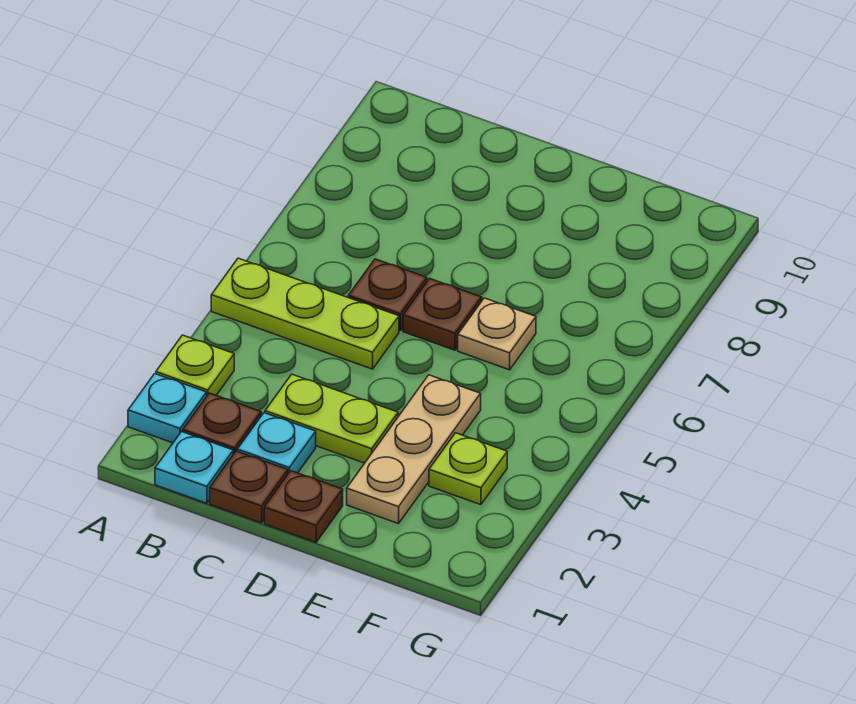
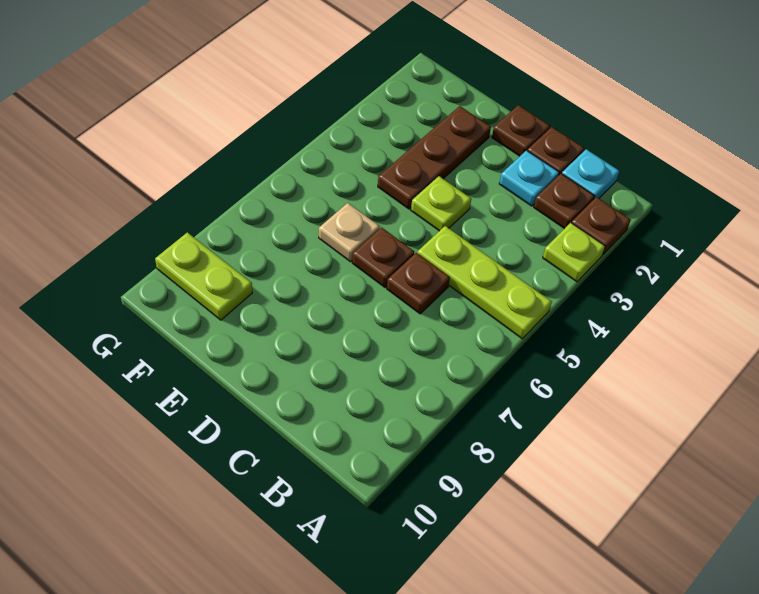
cyan 1x1 plate [128,374,207,443] -> brown 1x1 plate [572,197,631,255]
lime 1x2 plate [265,374,398,463] -> lime 1x2 plate moved to [155,232,252,320]
tan 1x3 plate [347,375,481,524] -> brown 1x3 plate [378,106,491,209]
lime 1x1 plate [429,433,507,505] -> lime 1x1 plate moved to [411,176,471,231]

